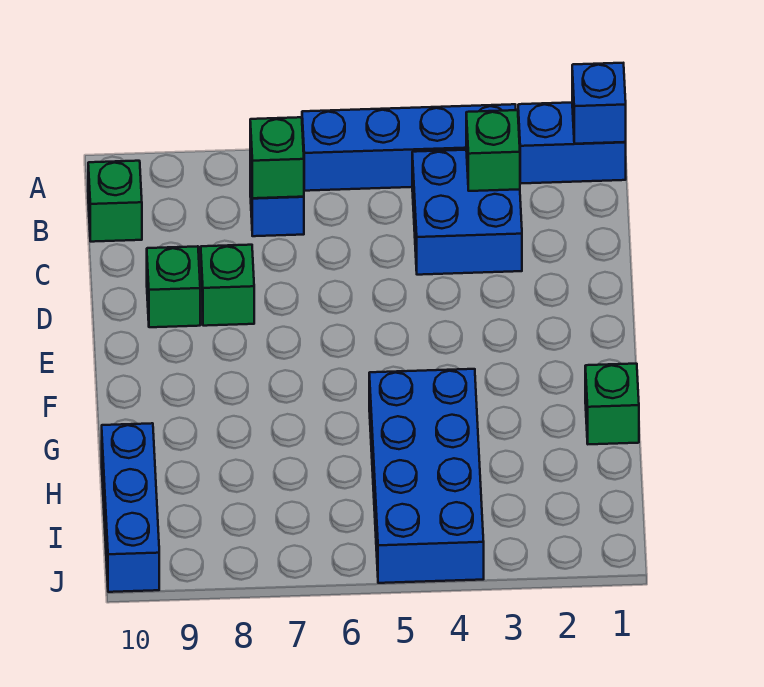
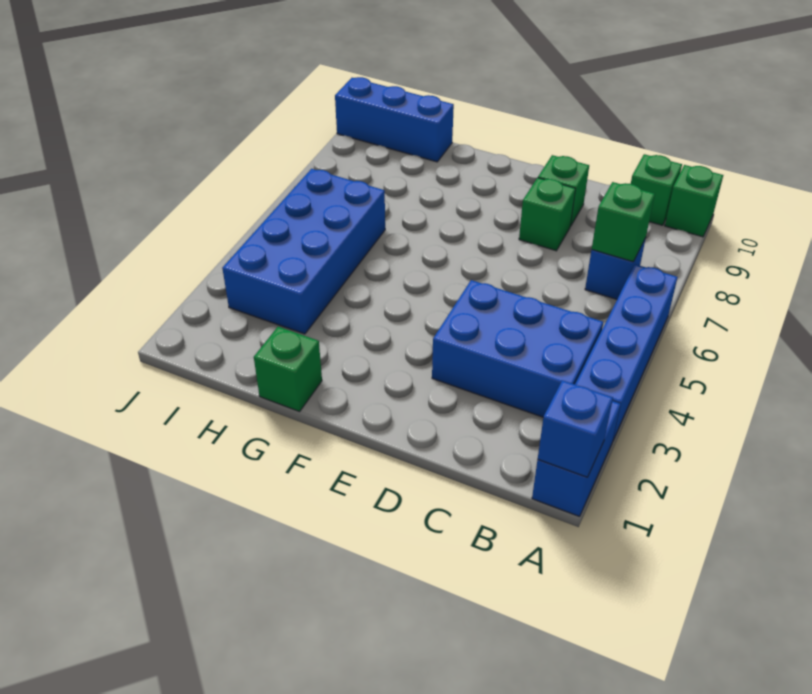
blue 2x2 brick [412,150,522,275] -> blue 2x3 brick [432,280,603,417]
green 1x1 brick [466,110,520,191] -> green 1x1 brick moved to [665,165,723,237]
blue 2x4 brick [369,369,484,583] -> blue 2x4 brick turned to [222,169,385,334]

